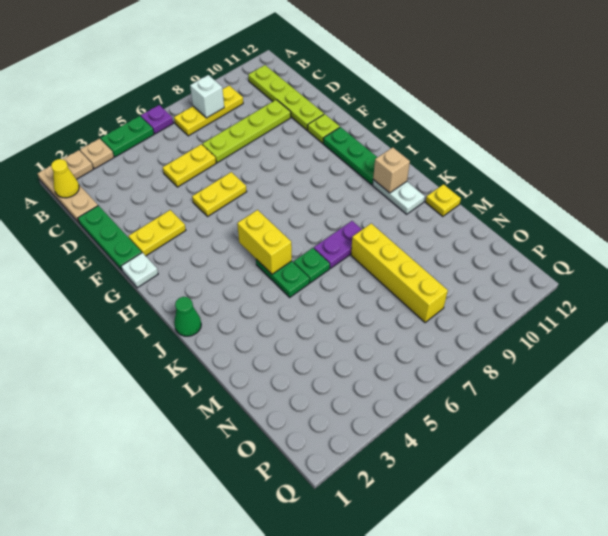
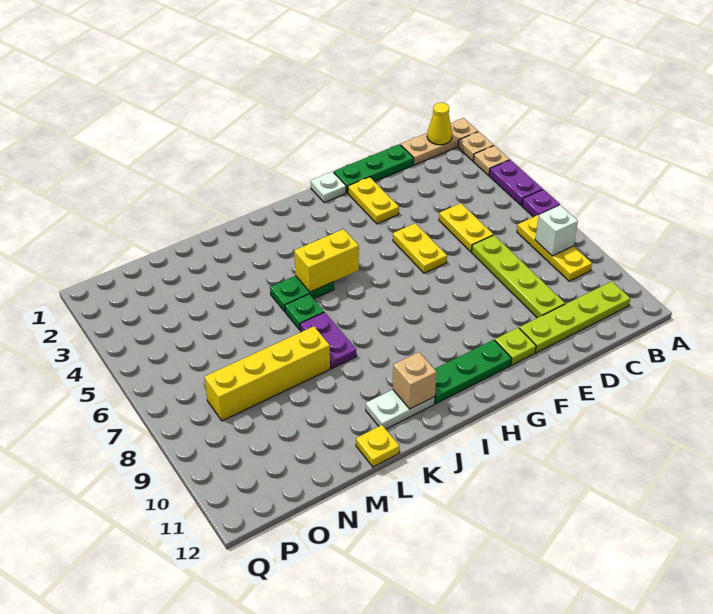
green 1x2 plate [101,116,154,157] -> purple 1x2 plate [489,160,543,206]
green 1x1 cone [174,297,201,336] -> none

